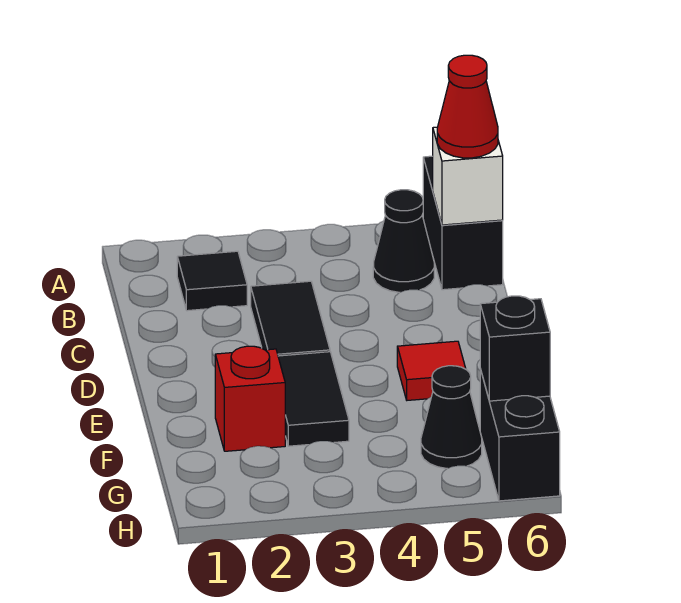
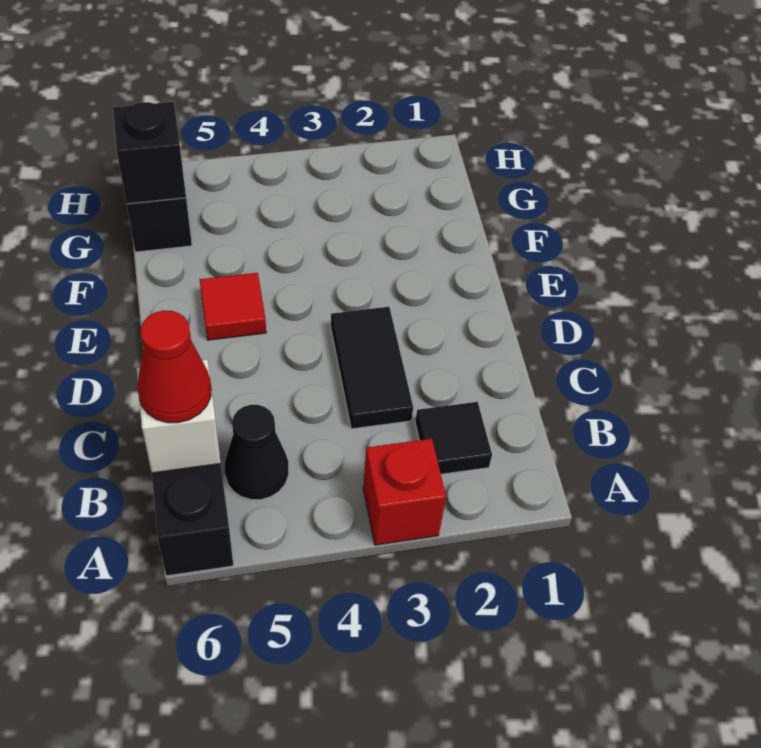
black 1x2 tile [278,352,349,446] -> none
red 1x1 brick [215,346,285,451] -> red 1x1 brick moved to [363,439,446,545]
black 1x1 cone [421,366,482,468] -> none

